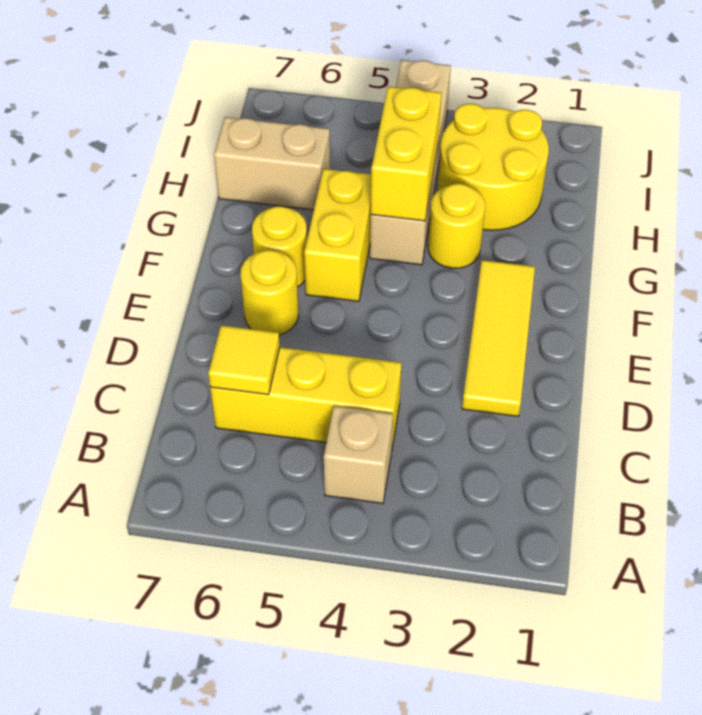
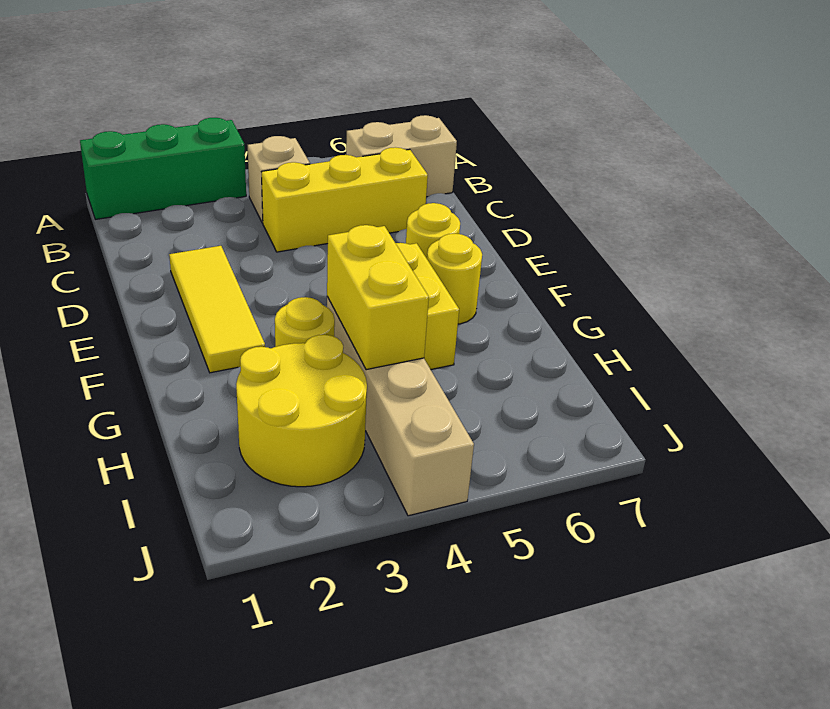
none -> green 1x3 brick [80,118,246,219]
yellow 1x1 tile [208,325,280,395] -> none
tan 1x2 brick [214,117,330,210] -> tan 1x2 brick moved to [346,115,457,197]

